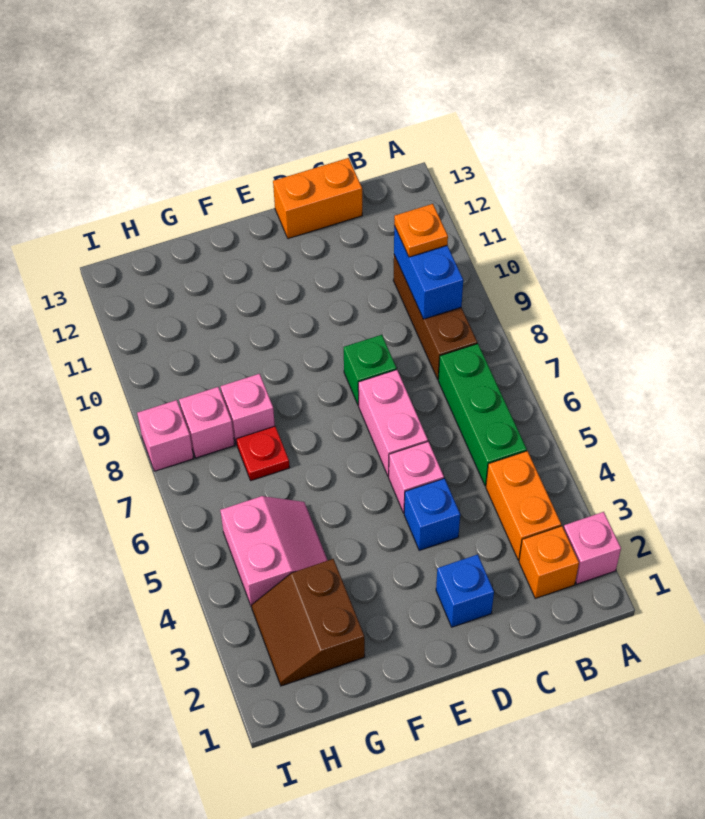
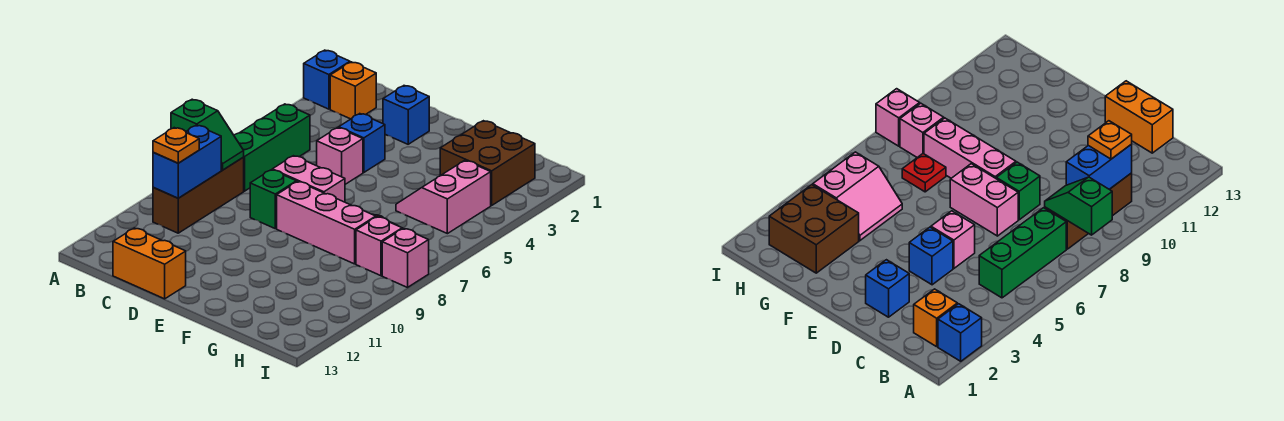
pink 1x1 brick [564,512,621,584] -> blue 1x1 brick [304,50,350,109]
none -> green 1x2 slope [171,99,244,170]
orange 1x2 brick [486,451,561,560] -> none
pink 1x2 brick [358,370,428,477] -> pink 1x2 brick turned to [272,156,345,202]
brown 2x2 slope [251,559,365,686] -> brown 2x2 brick [440,121,535,205]
pink 1x1 brick [221,374,275,444] -> pink 1x3 brick [277,182,376,264]

